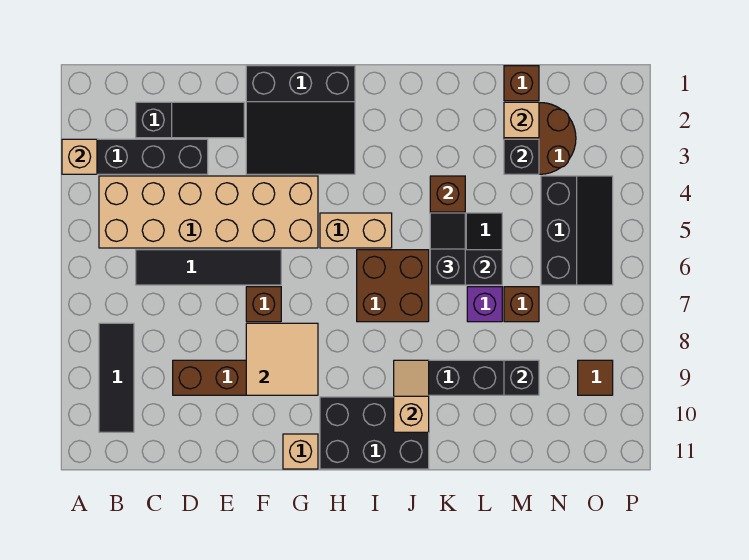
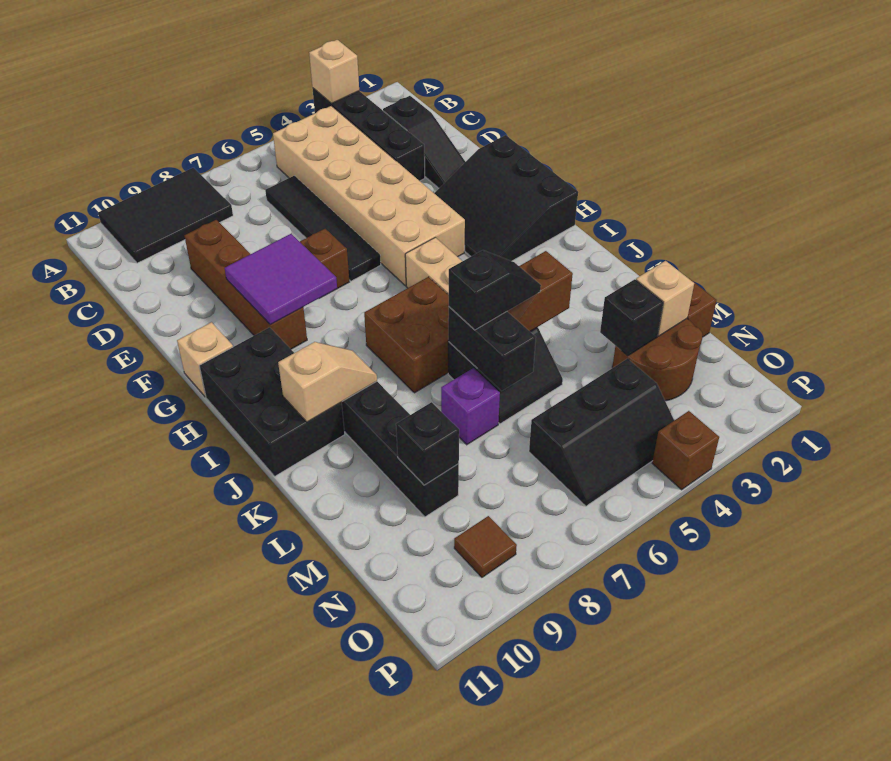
black 1x3 tile [99,323,134,432] -> black 2x3 tile [98,168,233,263]
tan 2x2 tile [246,323,318,395] -> purple 2x2 tile [225,234,337,325]
brown 1x1 brick [504,287,539,322] -> brown 1x1 brick moved to [652,411,719,490]

